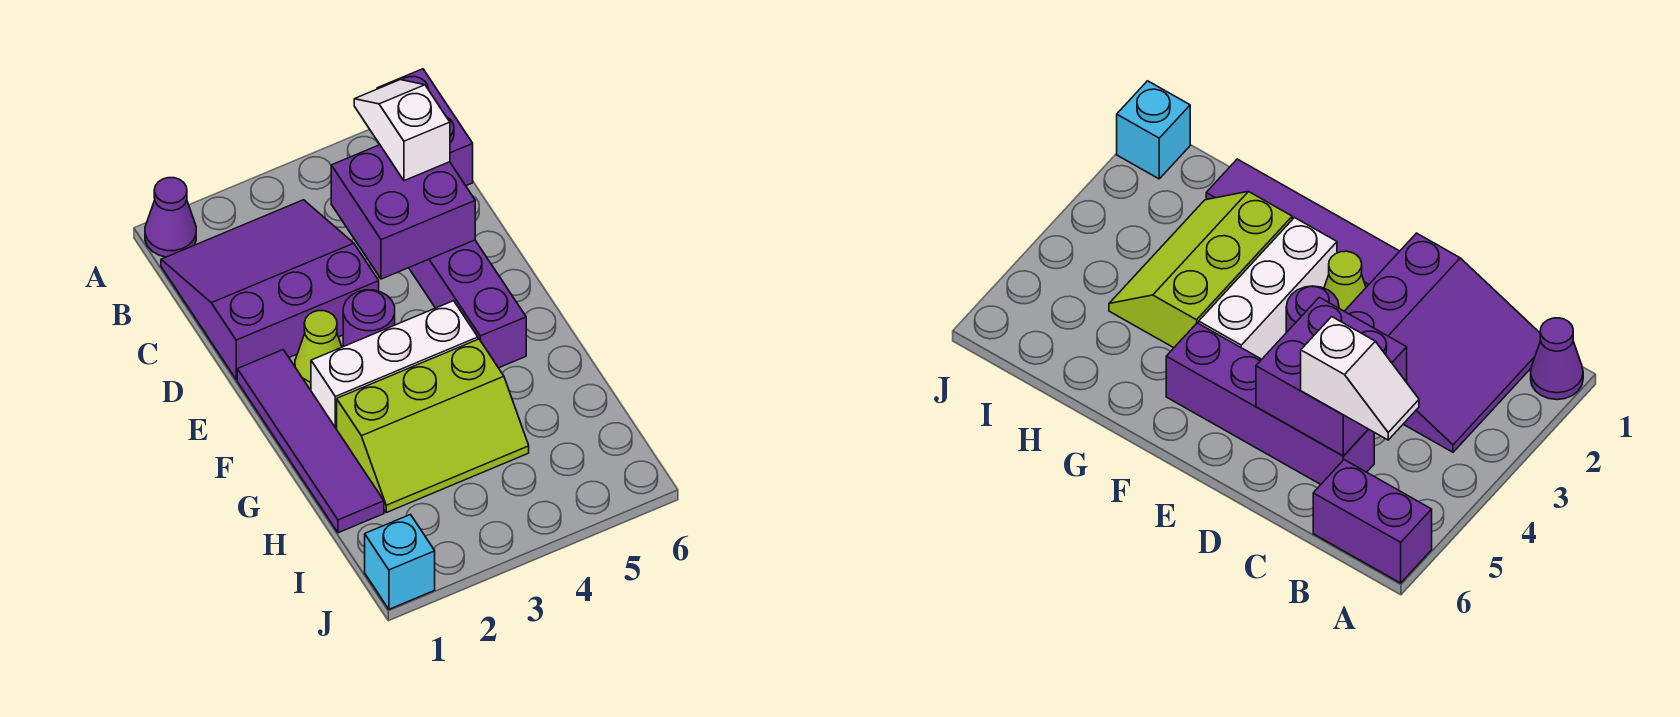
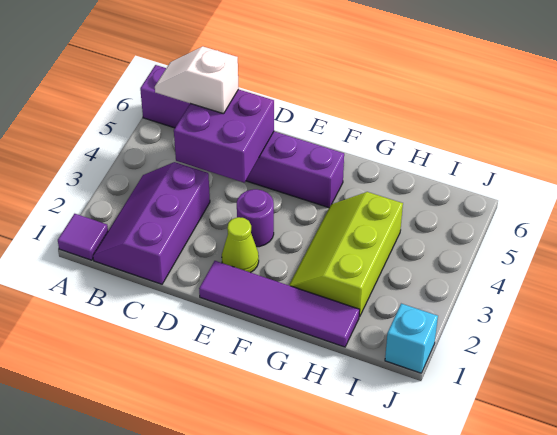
purple 1x1 cone [145,178,196,257] -> purple 1x1 tile [58,214,108,260]
purple 3x3 slope [161,200,379,379] -> purple 2x3 slope [93,162,210,284]
white 1x3 brick [311,301,478,429] -> none
lime 2x3 slope [337,339,529,513] -> lime 2x3 slope turned to [289,192,403,317]

